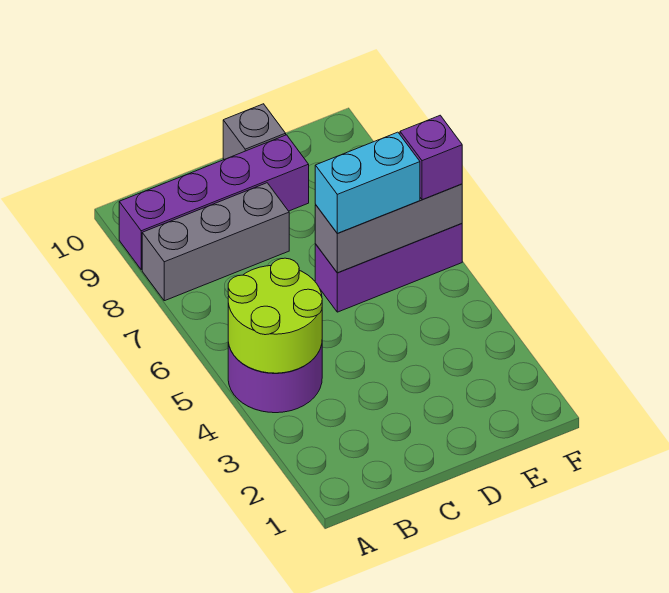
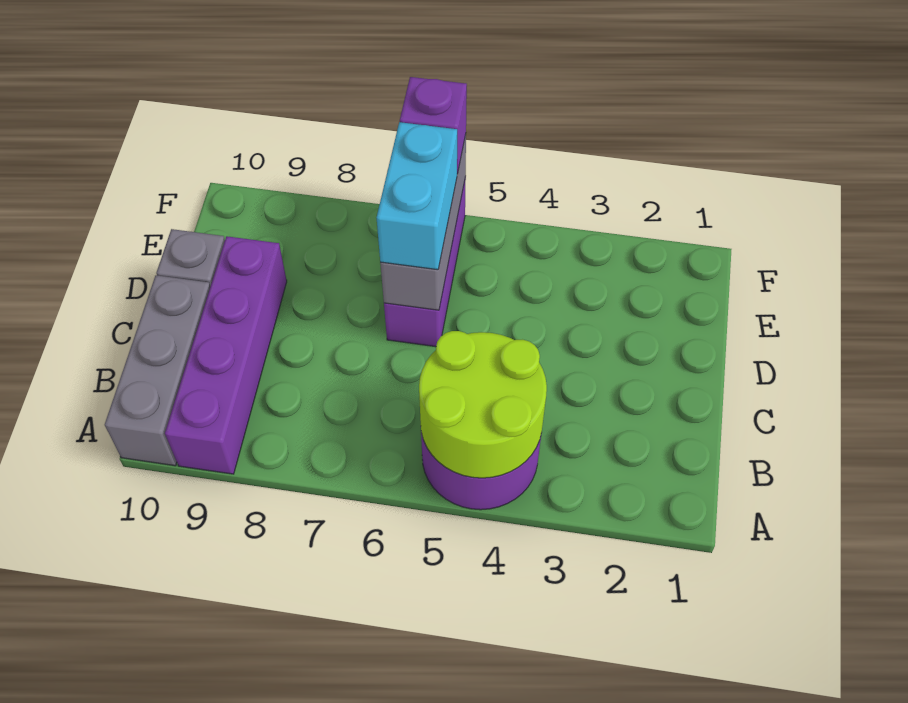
grey 1x3 brick [142,183,289,301] -> grey 1x3 brick moved to [105,275,210,466]

